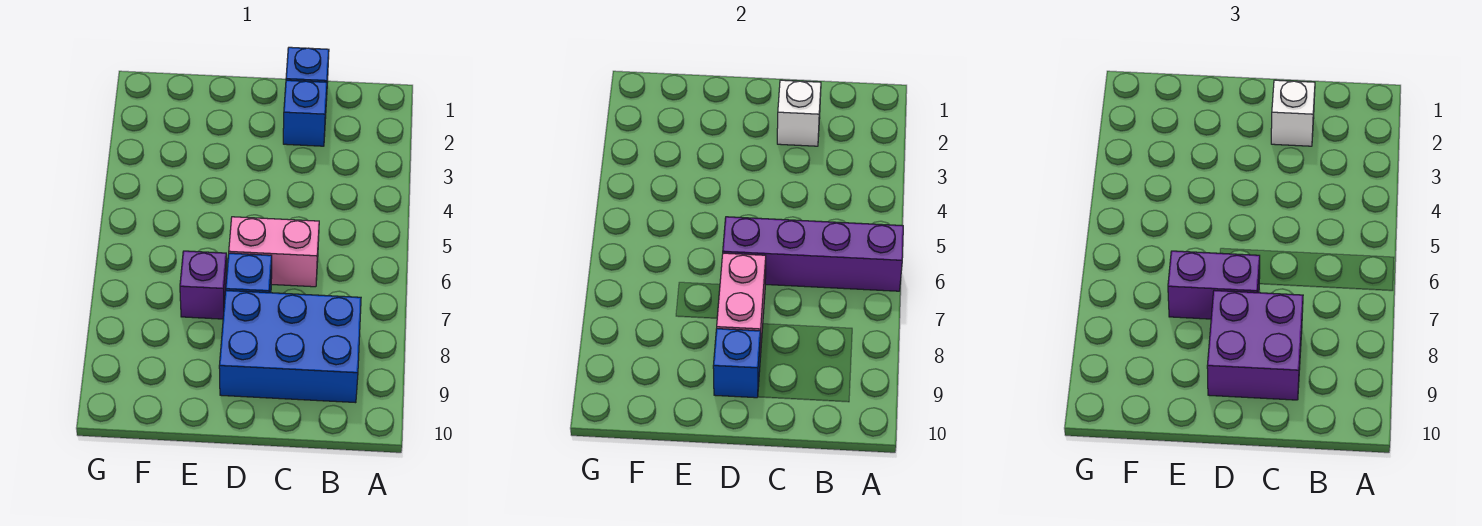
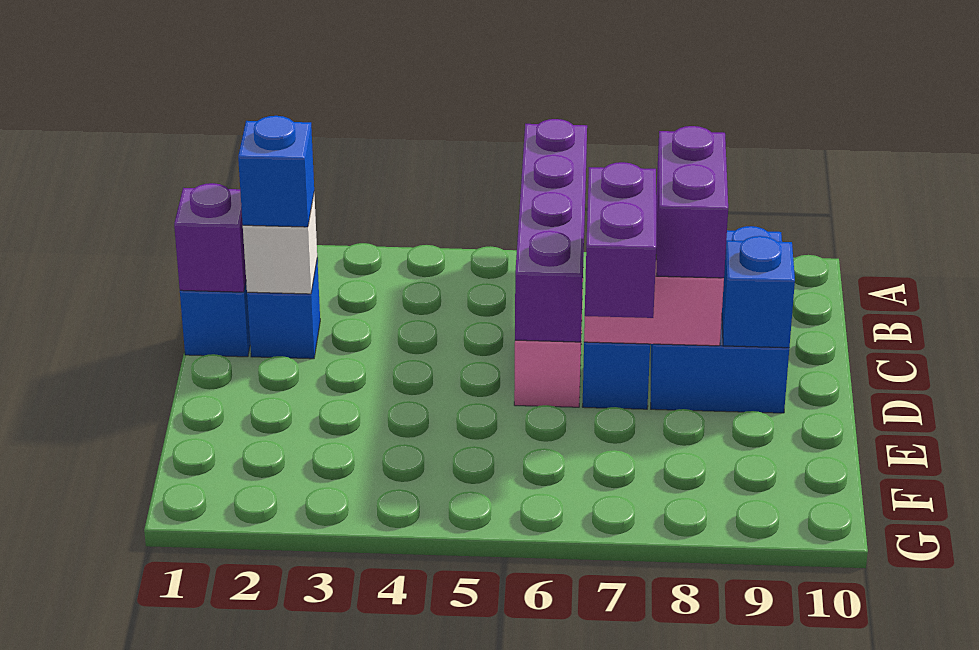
white 1x1 brick [1271,80,1315,146] -> blue 1x1 brick [238,116,314,227]
purple 2x2 brick [1207,290,1303,400] -> purple 1x2 brick [656,126,728,278]
purple 1x1 brick [180,251,227,319] -> purple 1x1 brick moved to [174,183,246,292]

